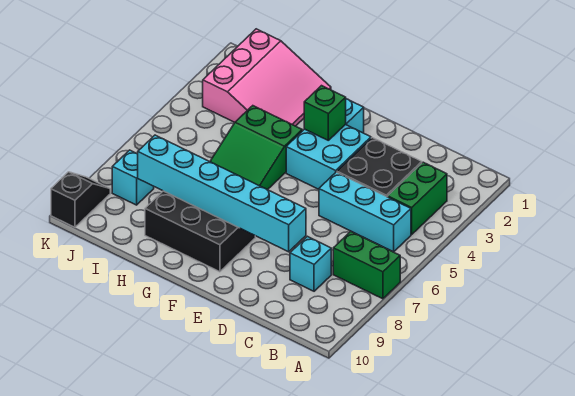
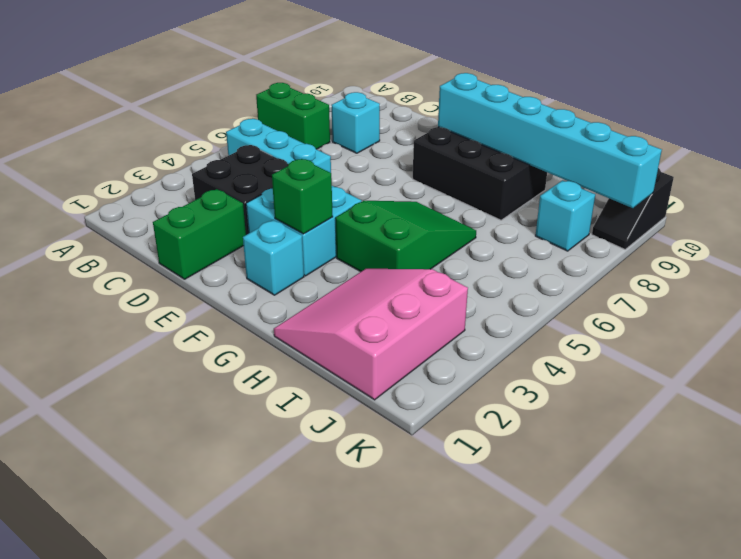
green 1x2 brick [388,162,447,234] -> green 1x2 brick moved to [153,189,246,279]
cyan 1x6 brick [138,135,306,252] -> cyan 1x6 brick moved to [438,73,662,208]

